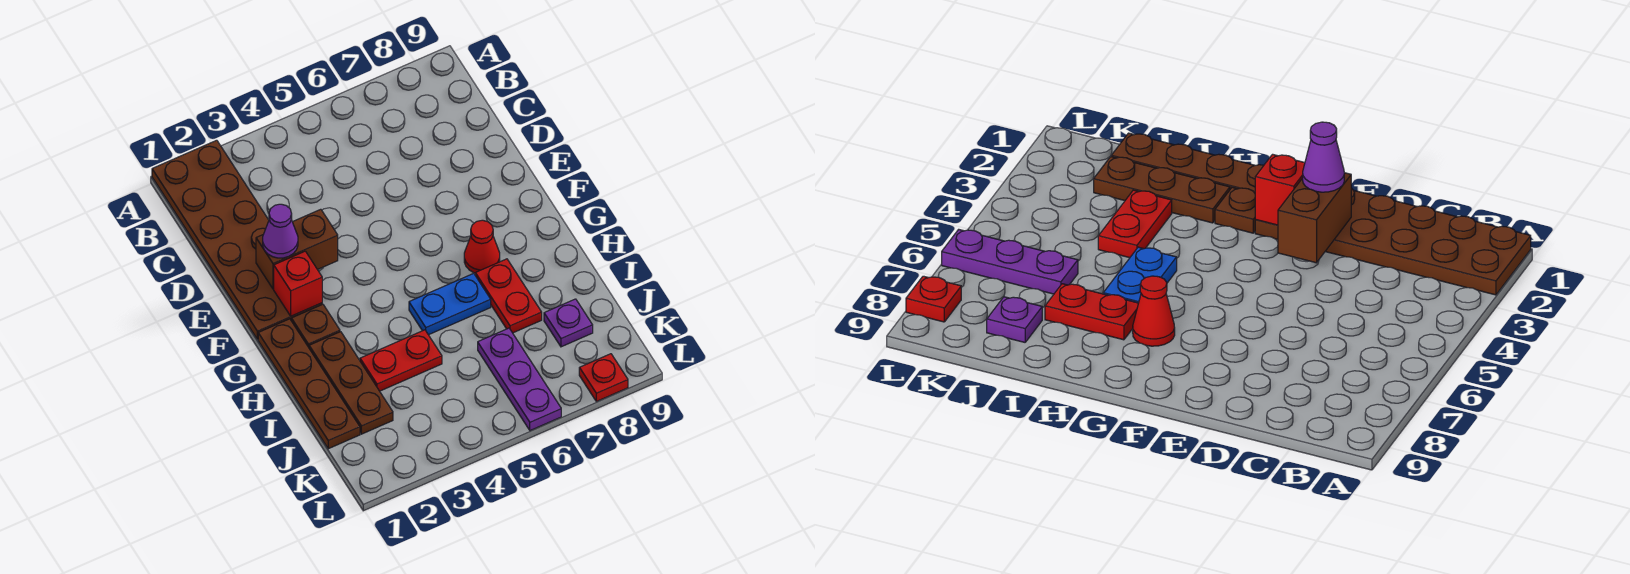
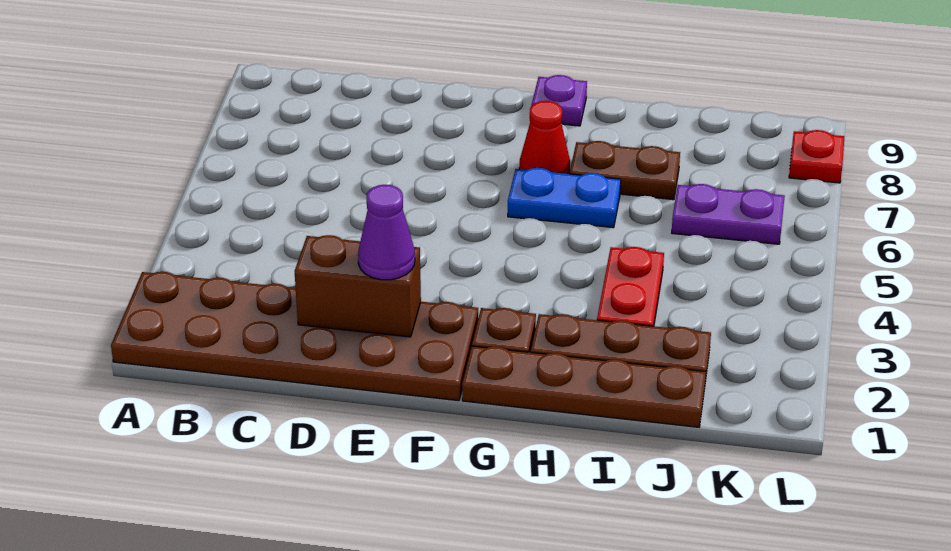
brown 1x2 brick [256,209,338,289] -> brown 1x2 brick turned to [295,235,421,337]
red 1x1 brick [274,251,322,316] -> none
blue 1x2 plate [409,273,491,335] -> blue 1x2 plate turned to [508,168,621,228]
red 1x2 plate [475,259,542,333] -> brown 1x2 plate [570,141,680,200]
purple 1x3 plate [478,328,561,431] -> purple 1x2 plate [672,184,785,244]
purple 1x1 plate [544,299,593,347] -> purple 1x1 plate moved to [531,75,587,126]

